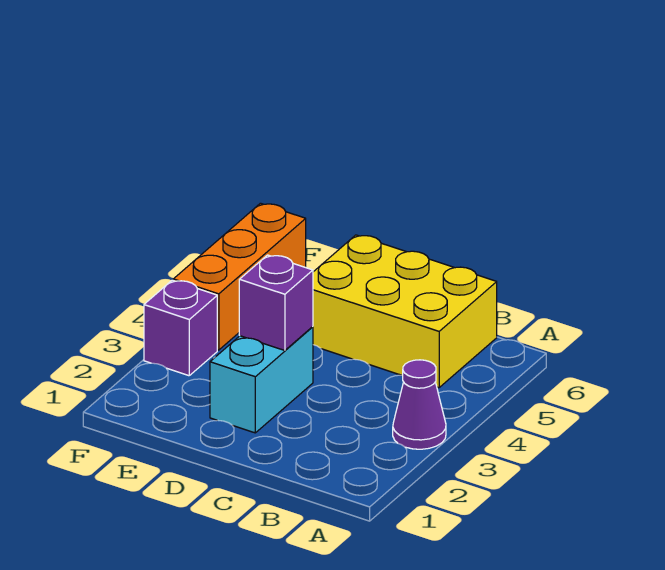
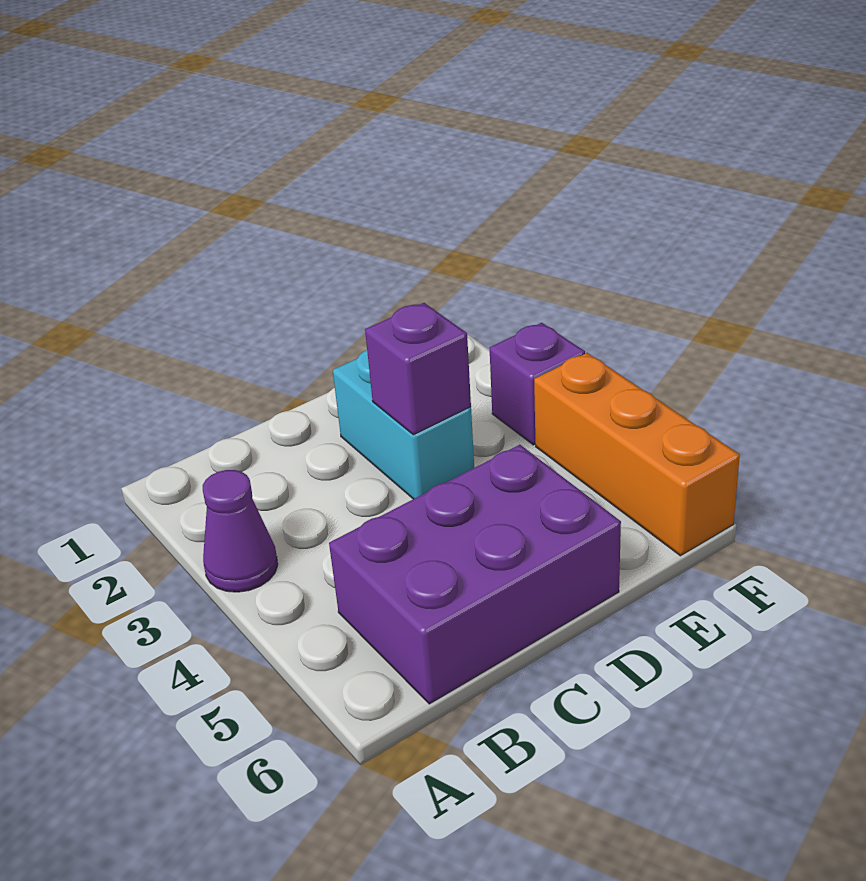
yellow 2x3 brick [313,235,497,388] -> purple 2x3 brick [329,445,621,704]

